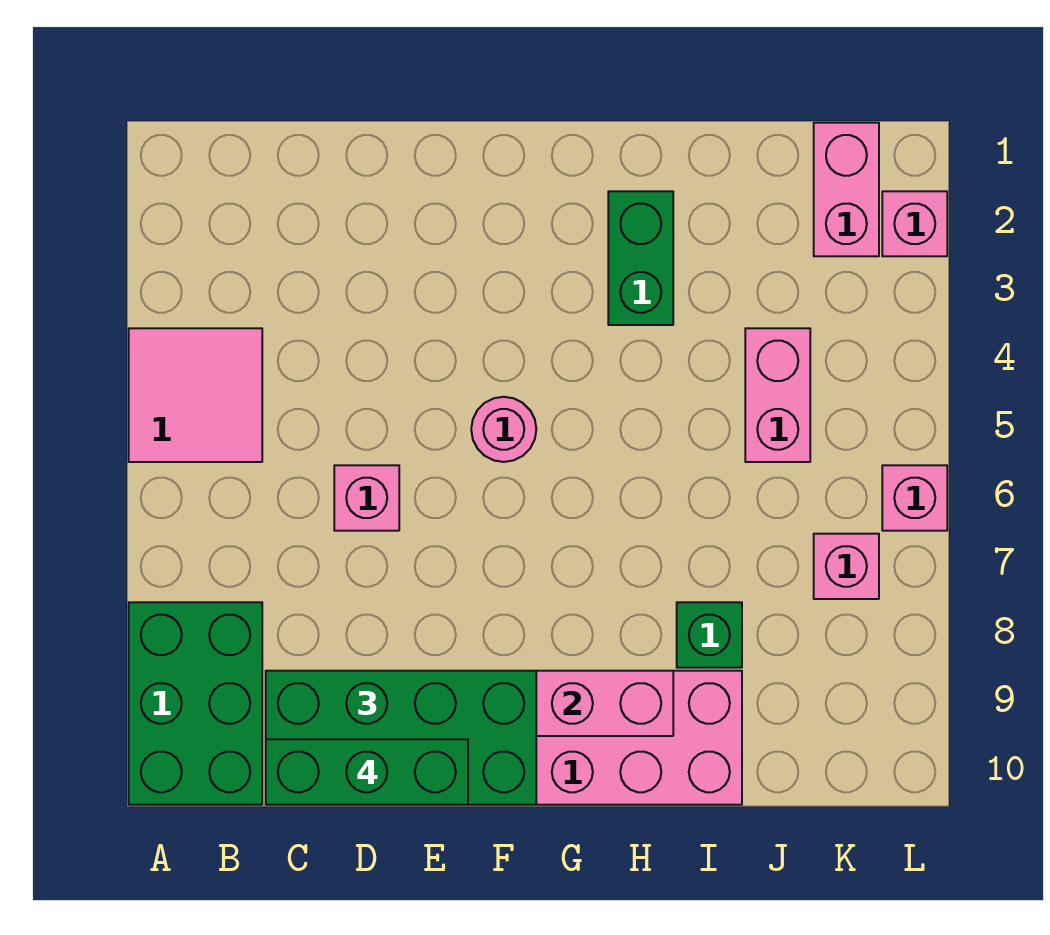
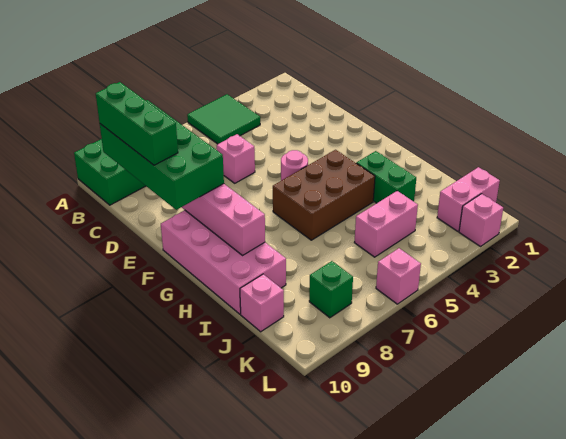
pink 2x2 tile [129,328,262,462] -> green 2x2 tile [187,94,260,144]
none -> brown 2x3 brick [273,150,375,240]
green 1x2 brick [608,191,673,325] -> green 1x2 brick turned to [356,151,416,203]
green 1x1 brick [677,602,742,668] -> green 1x1 brick moved to [309,261,353,318]
pink 1x1 brick [814,534,879,599] -> pink 1x1 brick moved to [240,274,284,332]

